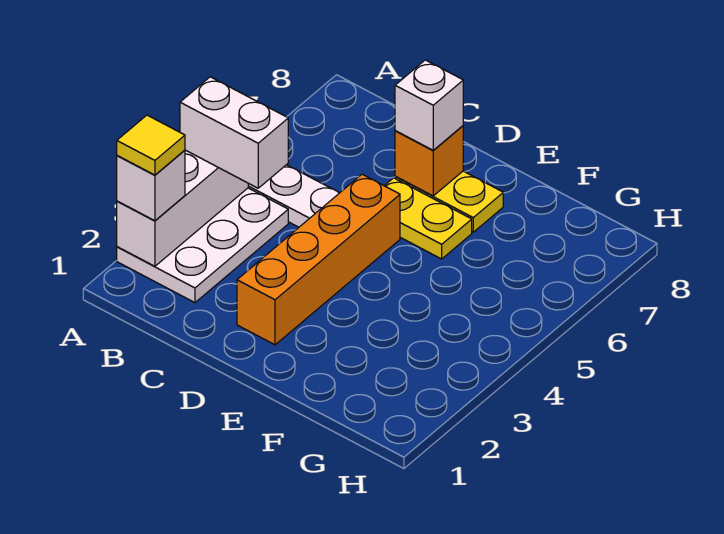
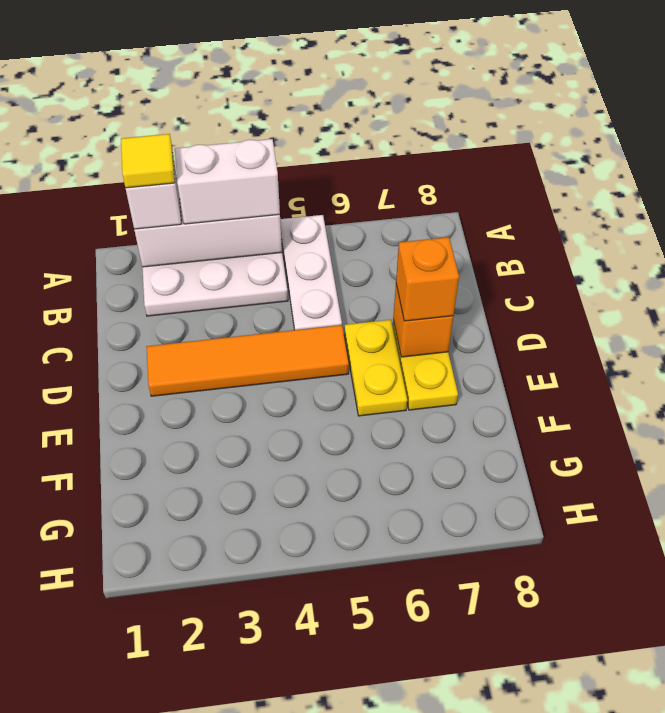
white 1x2 brick [180,77,288,188] -> white 1x2 brick turned to [175,139,280,224]
orange 1x4 brick [237,174,400,345] -> orange 1x4 tile [147,325,349,396]
white 1x1 brick [395,60,463,150] -> orange 1x1 brick [396,237,459,321]

